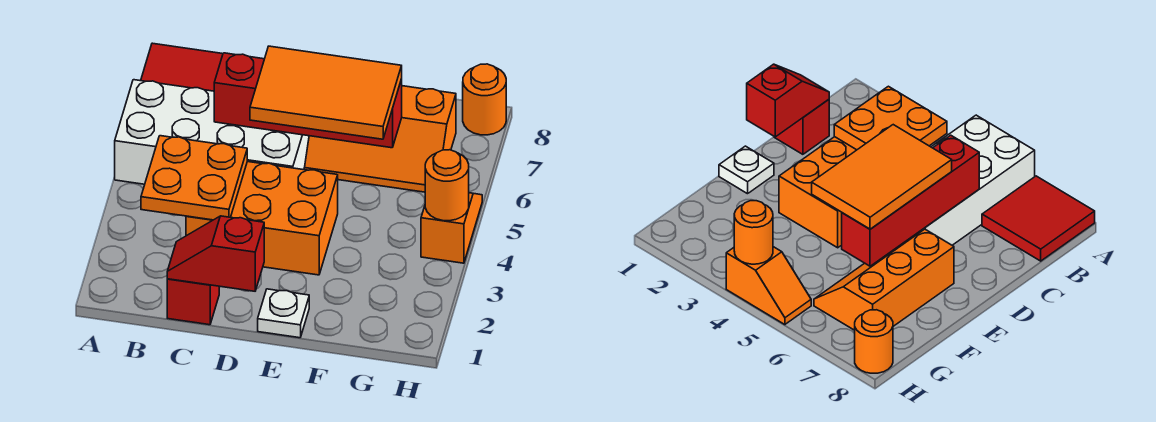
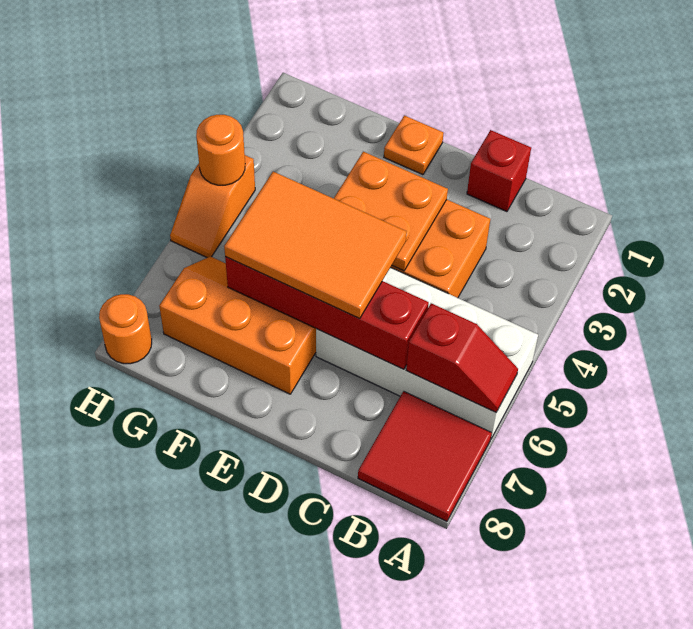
orange 2x2 plate [141,136,247,220] -> orange 2x2 plate moved to [334,152,448,271]
red 1x2 slope [167,216,264,291] -> red 1x2 slope moved to [406,303,518,412]
white 1x1 plate [258,289,309,338] -> orange 1x1 plate [384,116,444,175]

